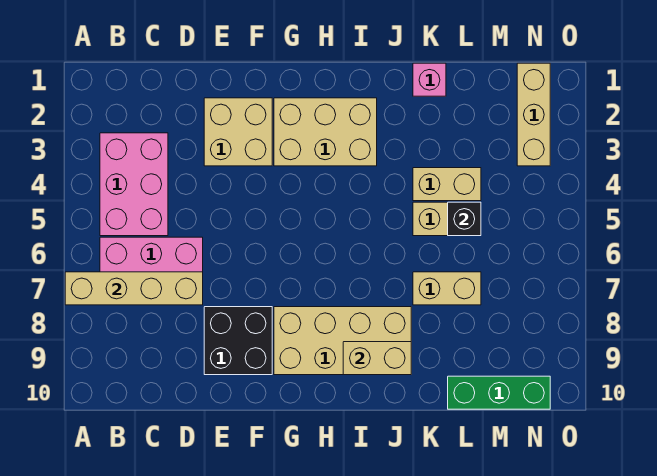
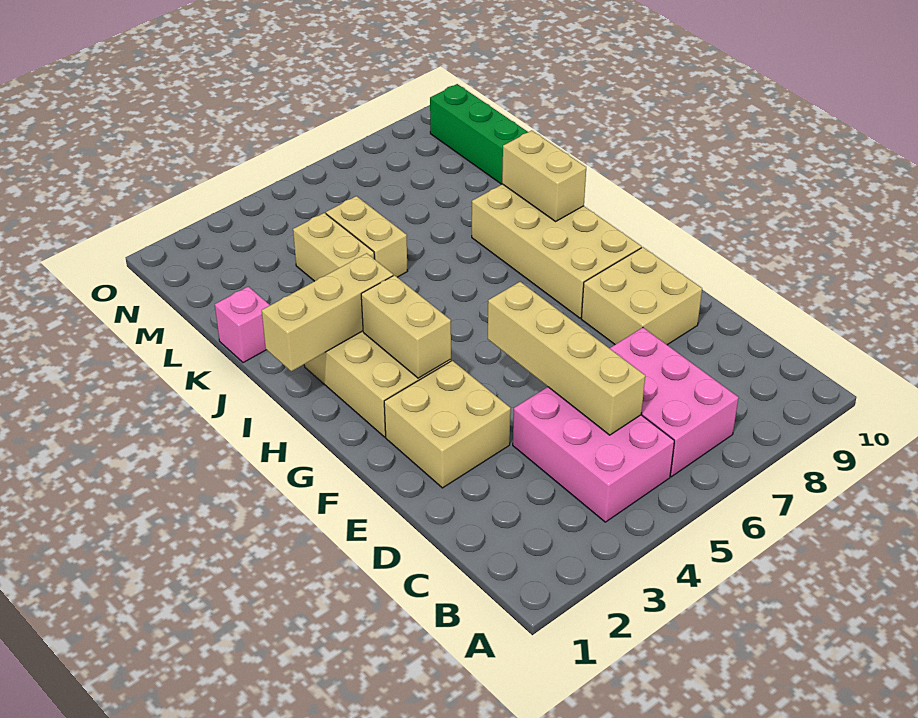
tan 1x4 brick [65,272,203,305] -> tan 1x4 brick moved to [488,282,645,435]
pink 2x3 brick [100,133,168,236] -> pink 2x3 brick turned to [513,387,674,522]
black 2x2 brick [204,307,272,375] -> tan 2x2 brick [581,247,702,345]
tan 1x2 brick [413,272,481,305] -> tan 1x2 brick moved to [361,275,451,378]
black 1x1 brick [448,202,481,236] -> none
tan 1x3 brick [517,63,550,166] -> tan 1x3 brick moved to [262,253,393,371]

